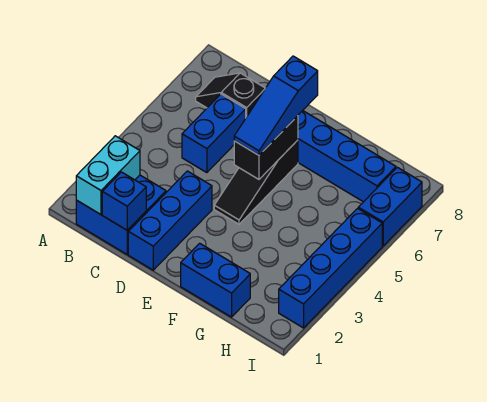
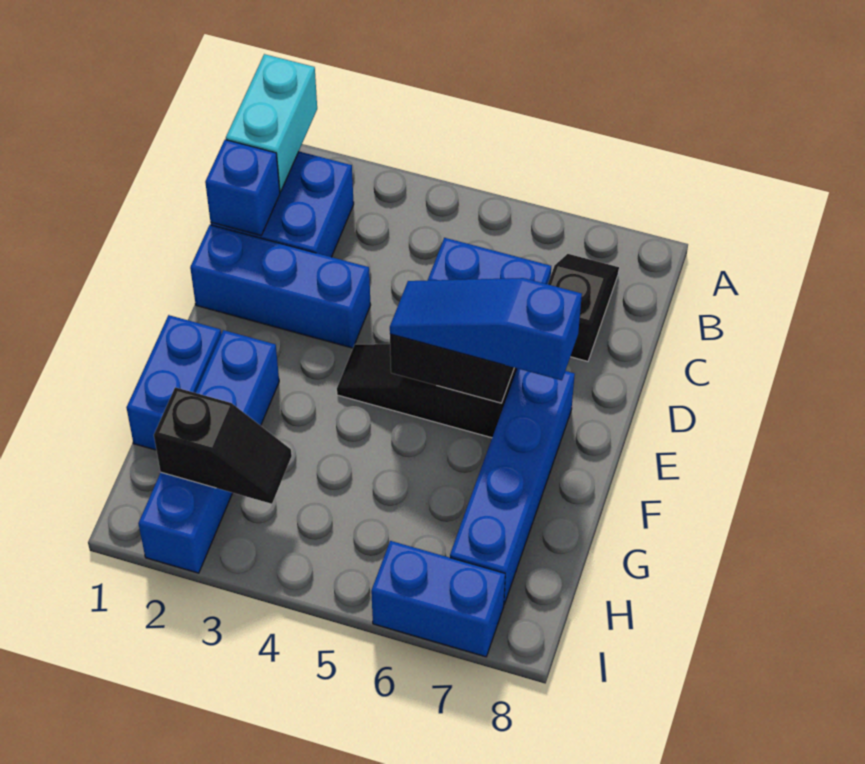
cyan 1x2 brick [76,136,140,215] -> cyan 1x2 brick turned to [226,54,317,192]
none -> black 1x2 slope [154,387,292,504]
blue 1x4 brick [279,208,382,328] -> blue 1x4 brick turned to [138,330,279,573]

